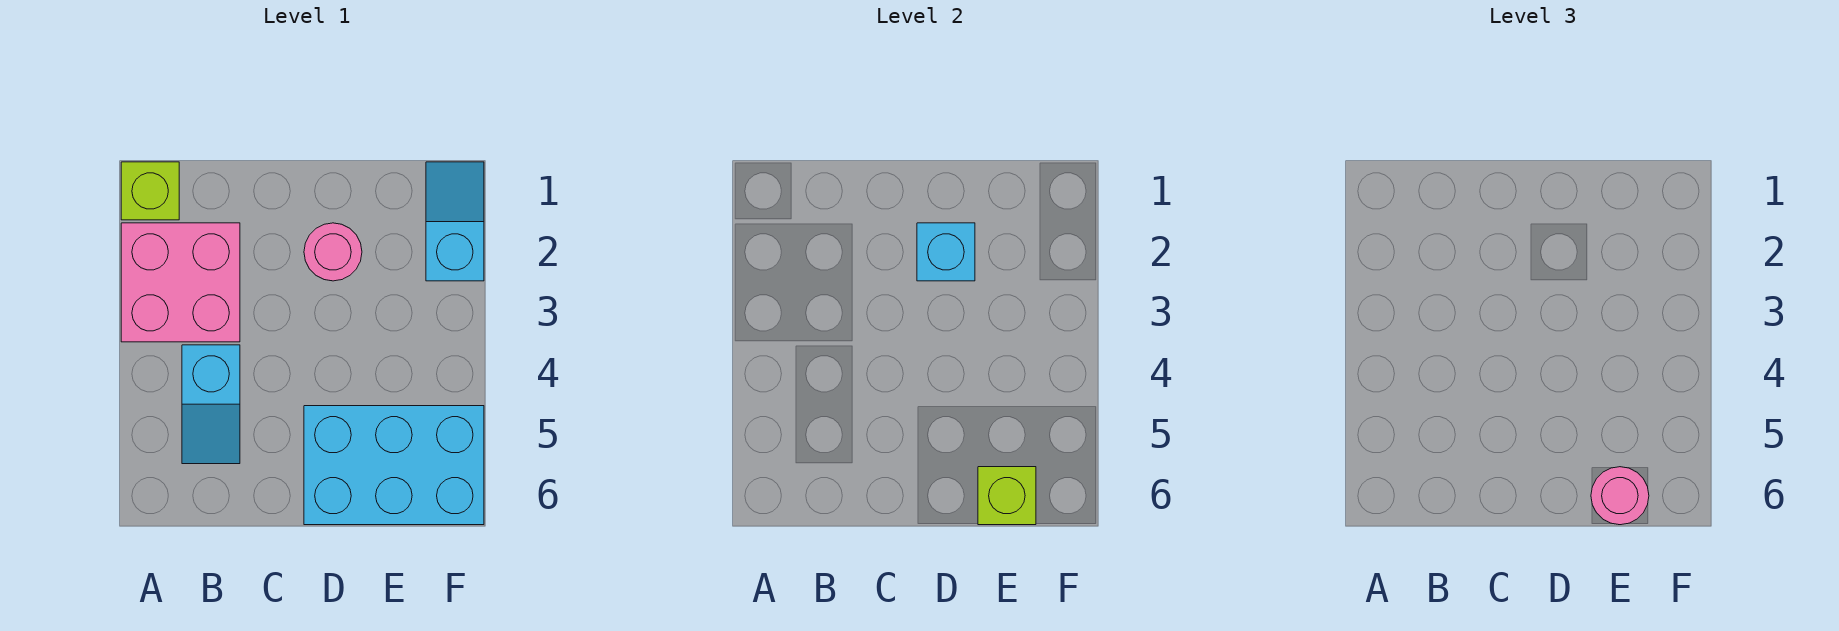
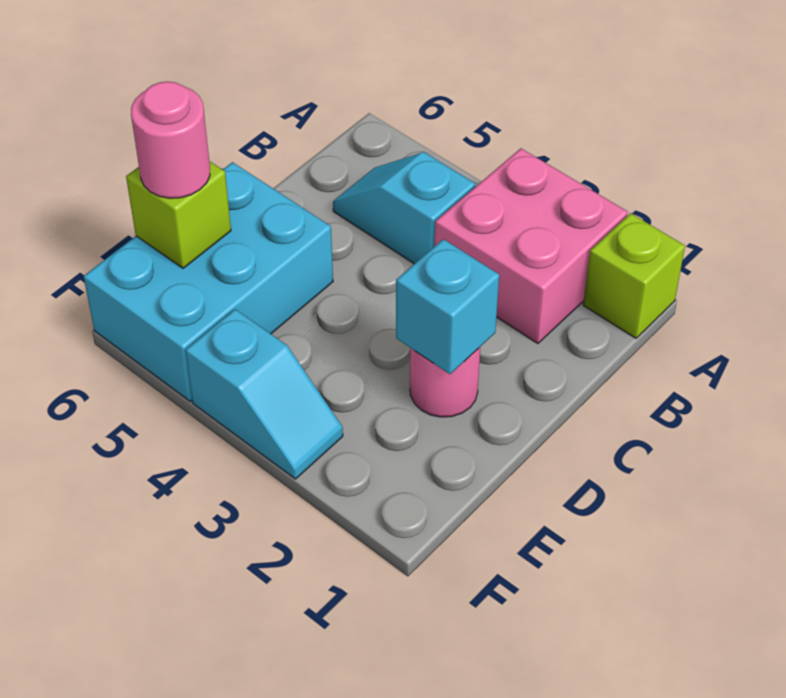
cyan 1x2 slope [426,162,484,281] -> cyan 1x2 slope moved to [185,309,343,479]

